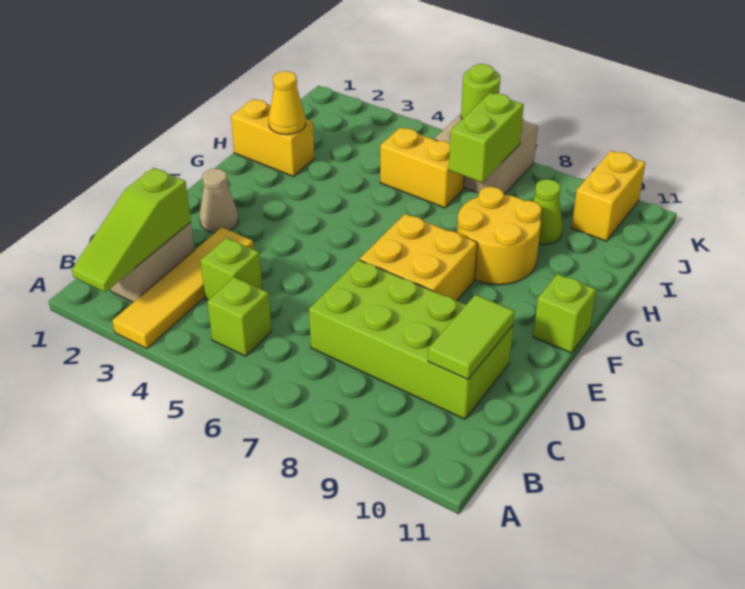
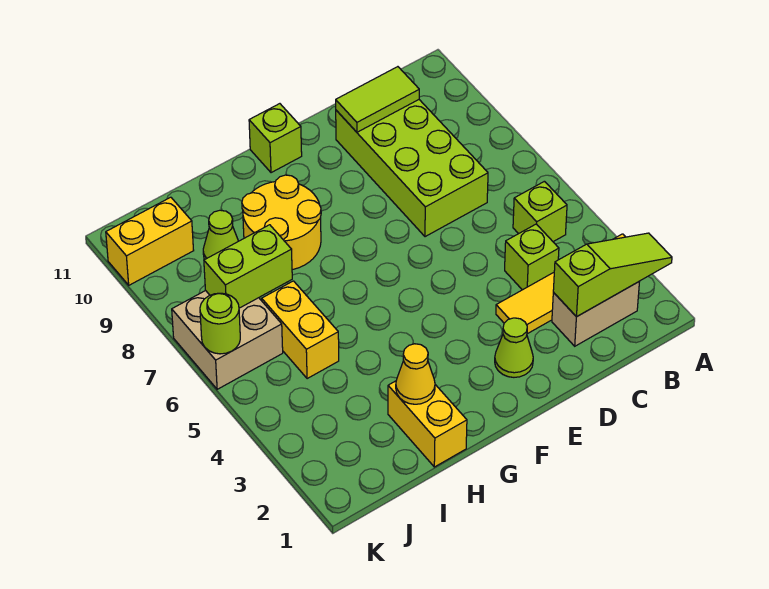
tan 1x1 cone [200,169,238,233] -> lime 1x1 cone [495,318,533,377]
yellow 2x2 brick [360,214,477,301] -> none

